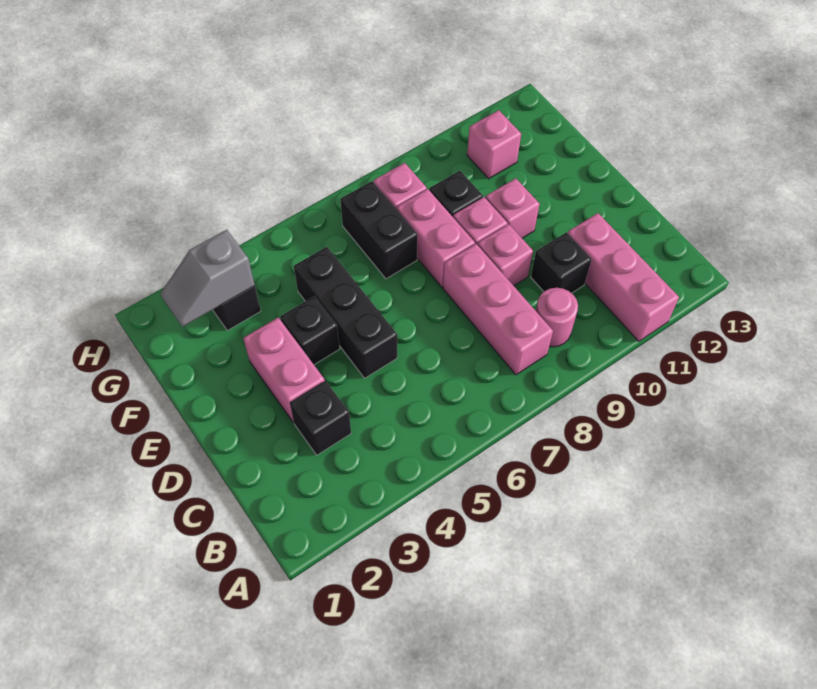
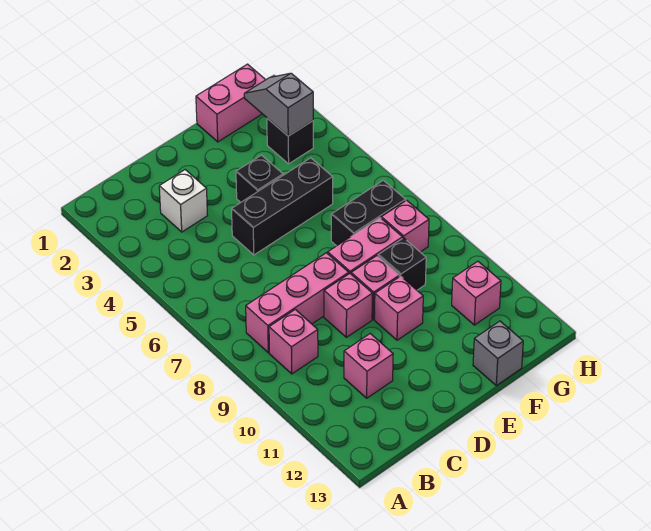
pink 1x3 brick [568,213,679,341] -> pink 1x1 brick [344,334,393,398]
pink 1x1 round brick [536,288,578,347] -> pink 1x1 brick [269,310,318,374]
black 1x1 brick [290,381,351,455] -> white 1x1 brick [159,170,207,232]
black 1x1 brick [531,232,592,293] -> none
pink 1x2 brick [243,317,325,423] -> pink 1x2 brick moved to [196,64,265,142]
none -> grey 1x1 brick [473,321,523,386]

